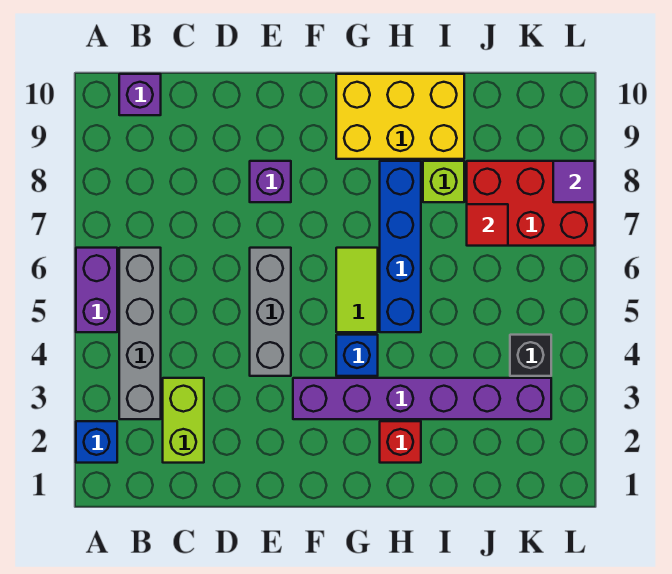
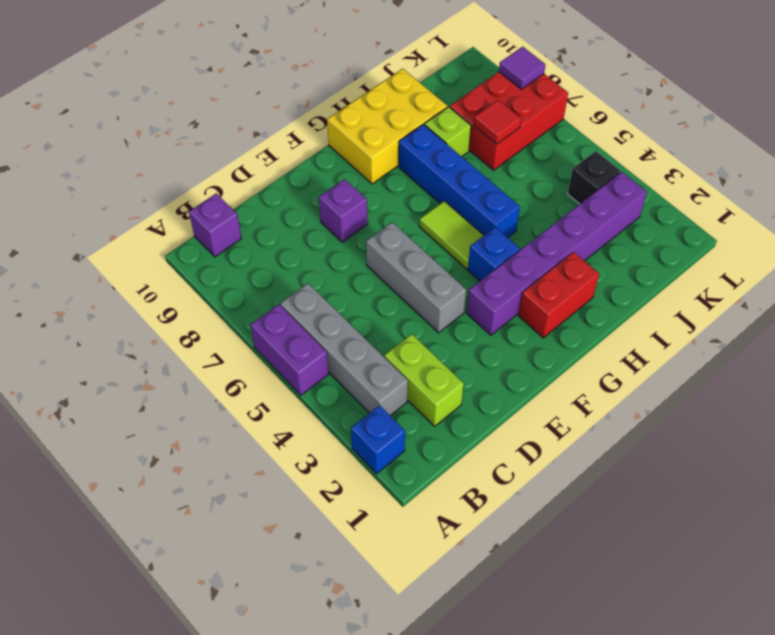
red 1x1 brick [380,421,421,463] -> red 1x2 brick [518,252,599,338]

